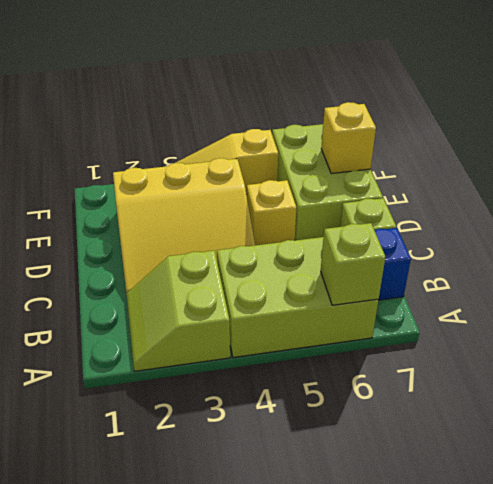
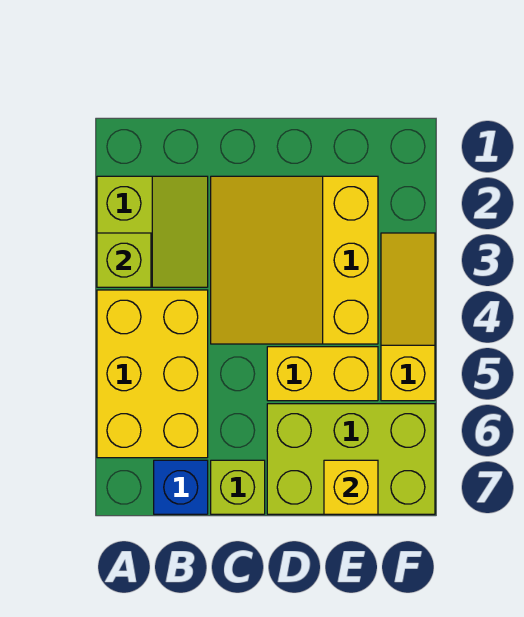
lime 2x2 slope [126,251,230,371] -> lime 2x2 slope turned to [97,176,208,287]
lime 2x3 brick [217,237,378,358] -> yellow 2x3 brick [97,290,208,458]
lime 1x1 brick [321,223,385,305] -> lime 1x1 brick moved to [97,233,151,287]
yellow 1x1 brick [247,180,296,245] -> yellow 1x2 brick [267,347,378,401]

